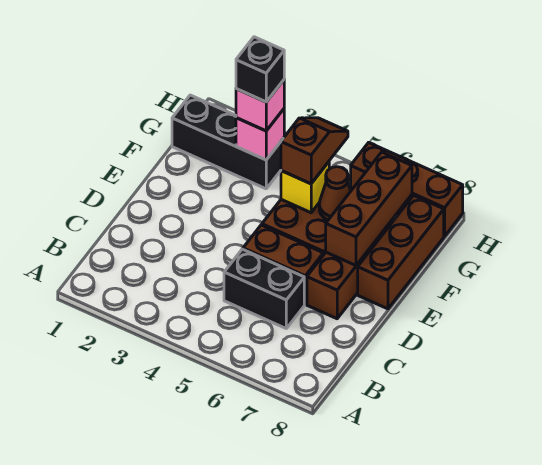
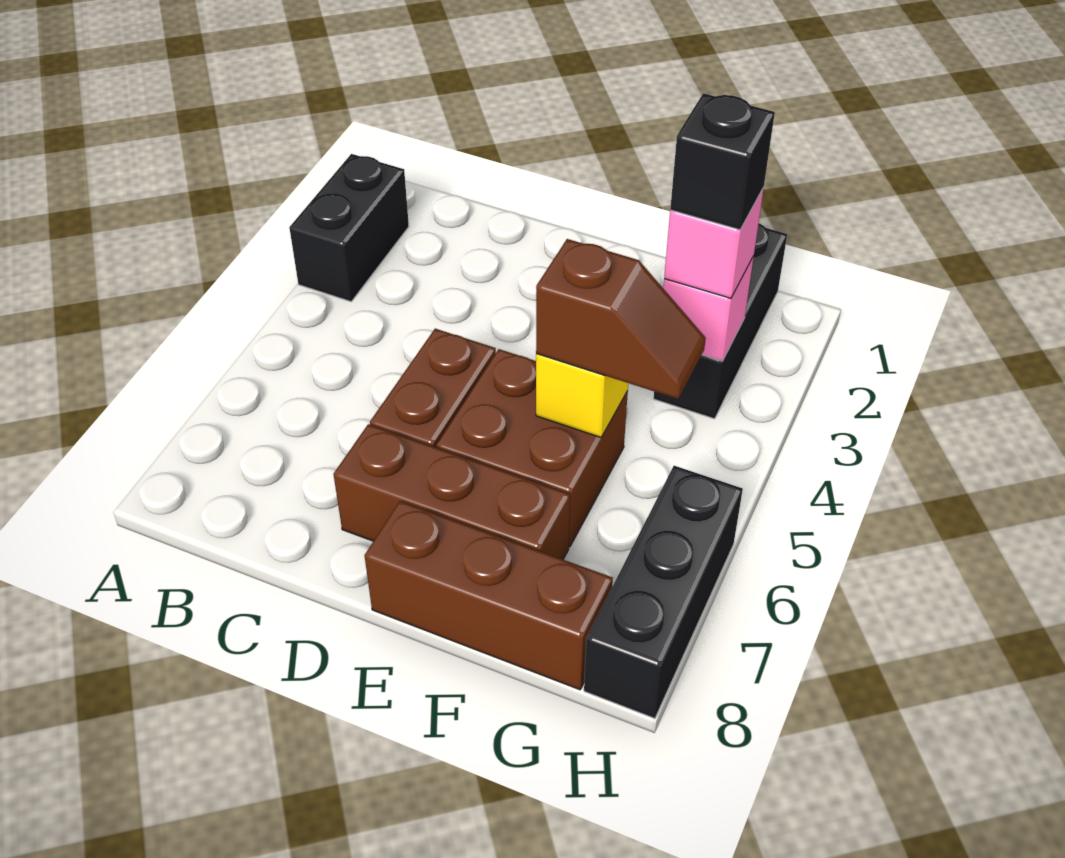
black 1x2 brick [224,249,304,328] -> black 1x2 brick moved to [289,154,409,301]
brown 1x3 brick [326,152,412,265] -> none
brown 1x1 cone [319,167,351,220] -> none
brown 1x3 brick [351,143,463,236] -> black 1x3 brick [584,466,743,718]

